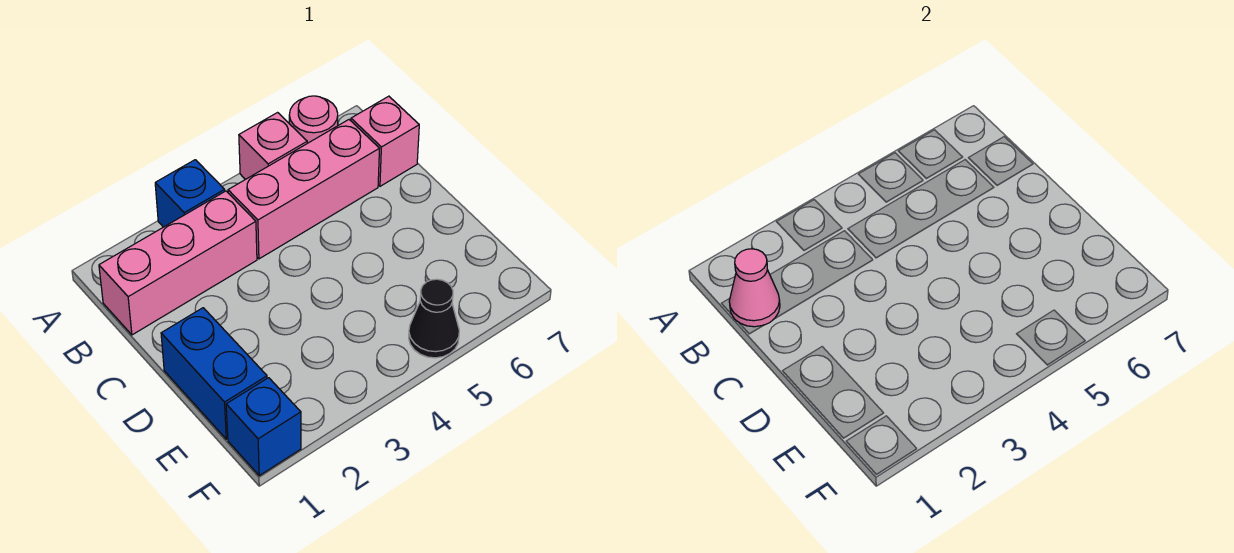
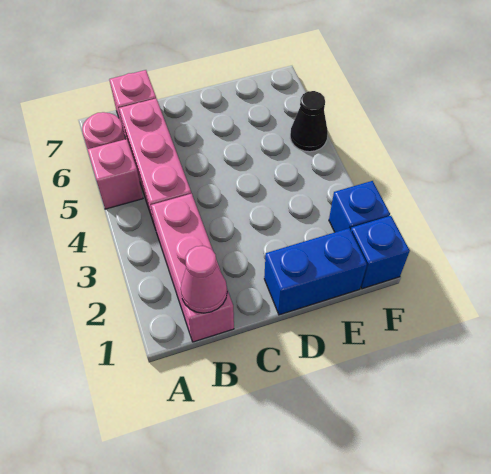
blue 1x1 brick [155,160,225,227] -> blue 1x1 brick moved to [329,181,390,232]

